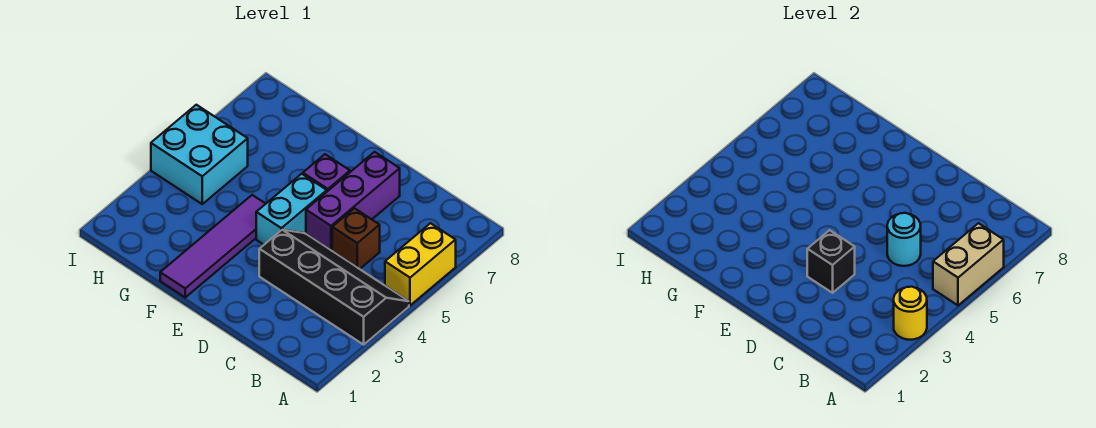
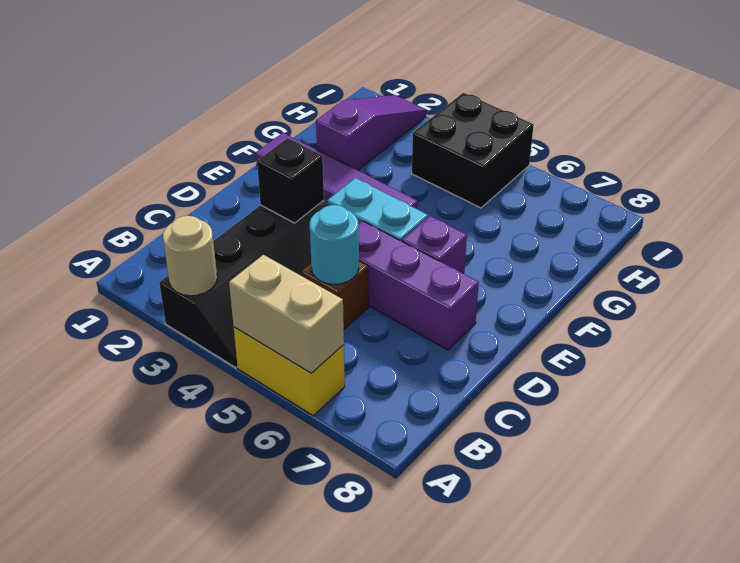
yellow 1x1 round brick [894,287,927,340] -> tan 1x1 round brick [163,216,217,296]
none -> purple 1x3 slope [316,95,426,170]
cyan 2x2 brick [151,105,248,204] -> black 2x2 brick [412,93,534,208]

